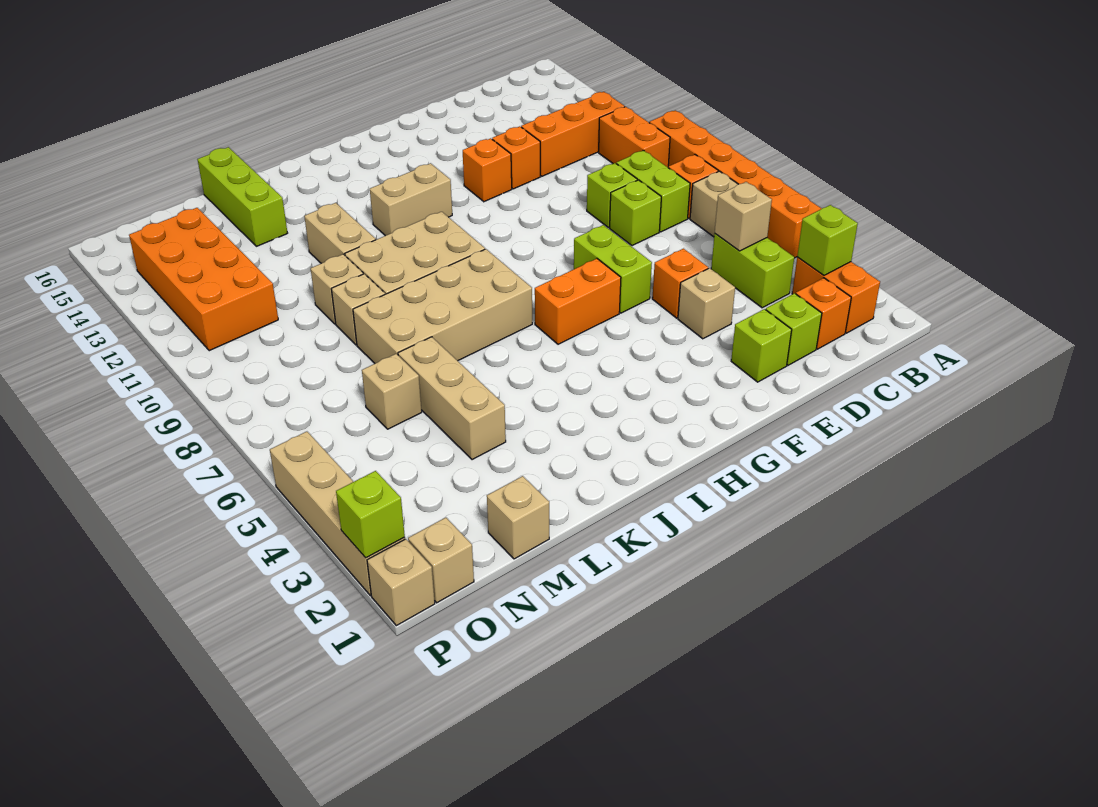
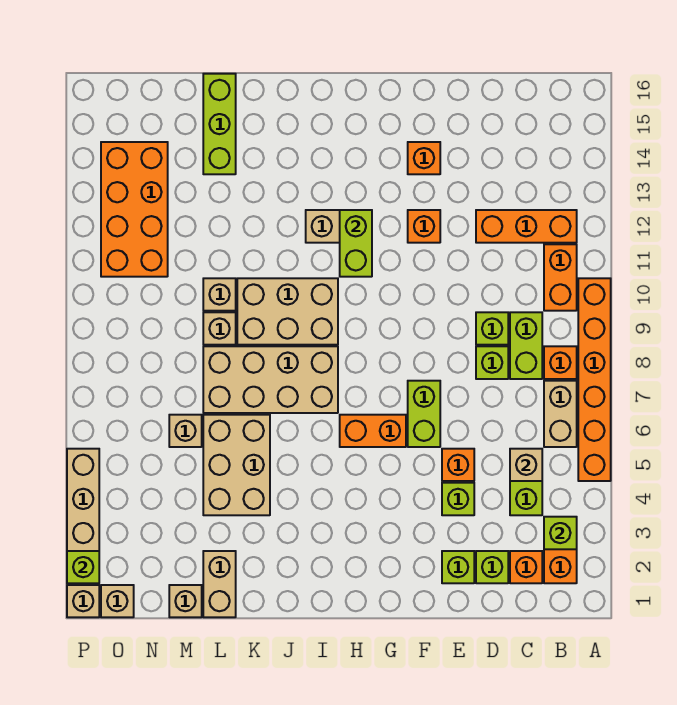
tan 1x1 brick [678,268,735,339] -> lime 1x1 brick [442,483,474,515]
orange 1x1 brick [492,126,540,189] -> orange 1x1 brick moved to [408,142,440,174]
none -> lime 1x2 brick [340,210,372,277]
tan 1x2 brick [304,203,376,263] -> tan 1x2 brick moved to [203,551,236,617]
tan 1x3 brick [398,337,506,460] -> tan 2x3 brick [203,415,270,515]

